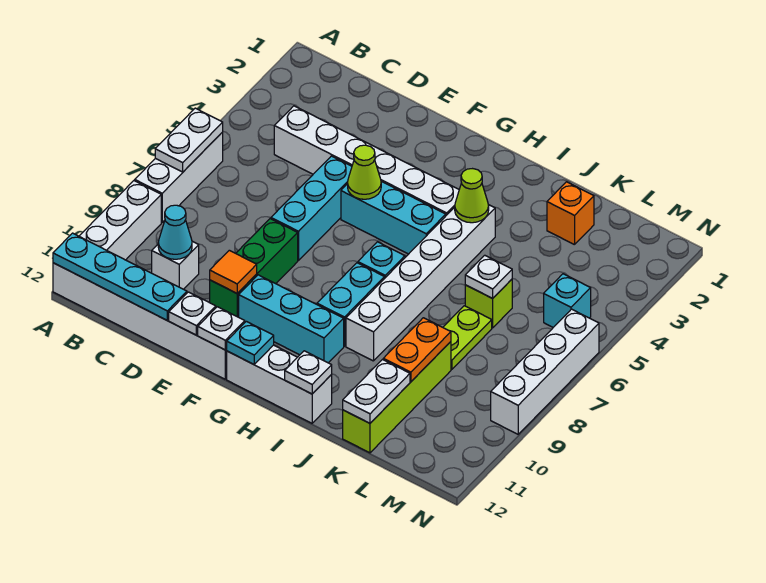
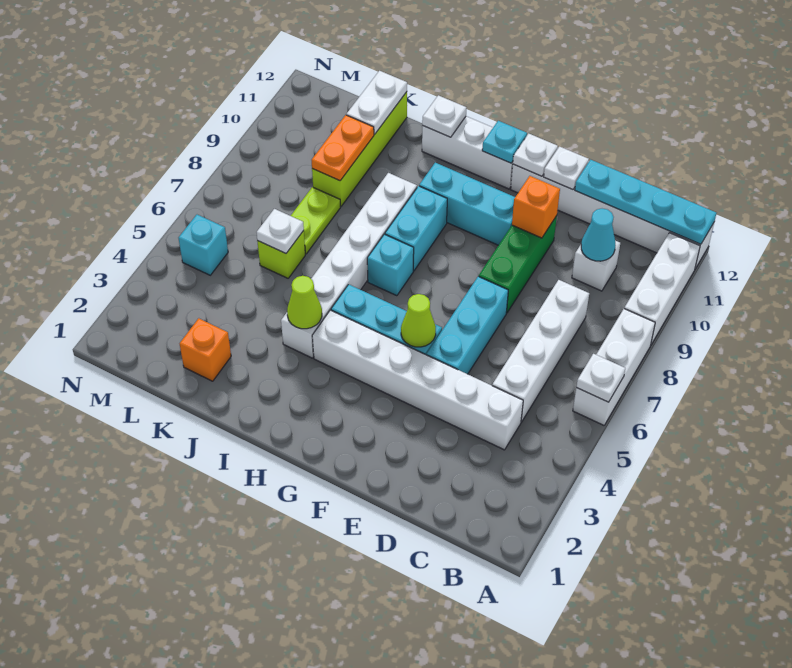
white 1x2 plate [155,108,223,172] -> white 1x1 plate [576,354,625,402]
orange 1x1 tile [210,250,257,293] -> orange 1x1 brick [512,176,560,238]
white 1x4 brick [491,309,599,434] -> white 1x4 brick moved to [492,280,589,422]

